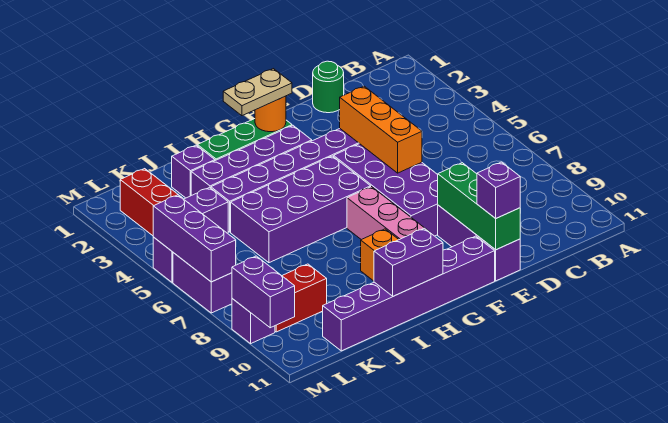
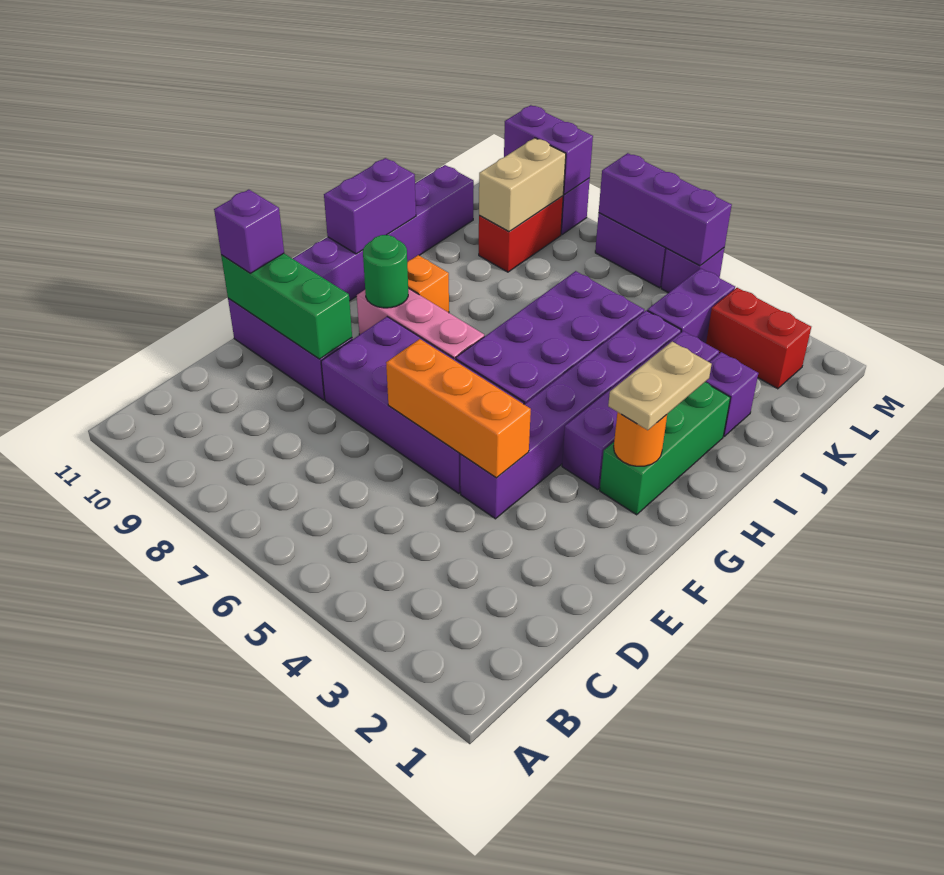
green 1x1 round brick [313,61,344,113] -> green 1x1 round brick moved to [363,235,408,308]
none -> tan 1x2 brick [479,138,566,232]

